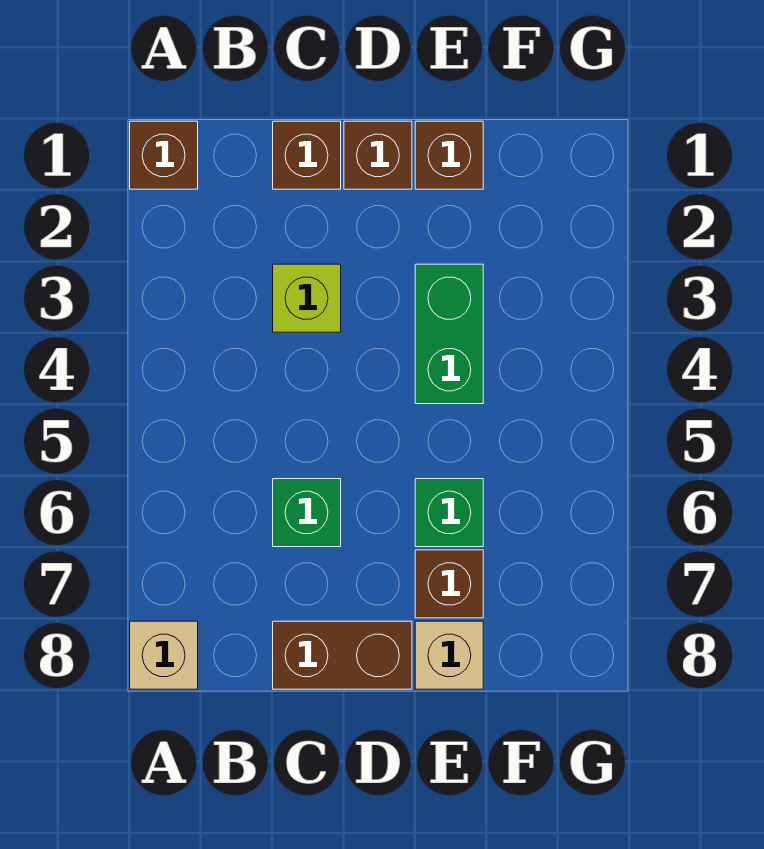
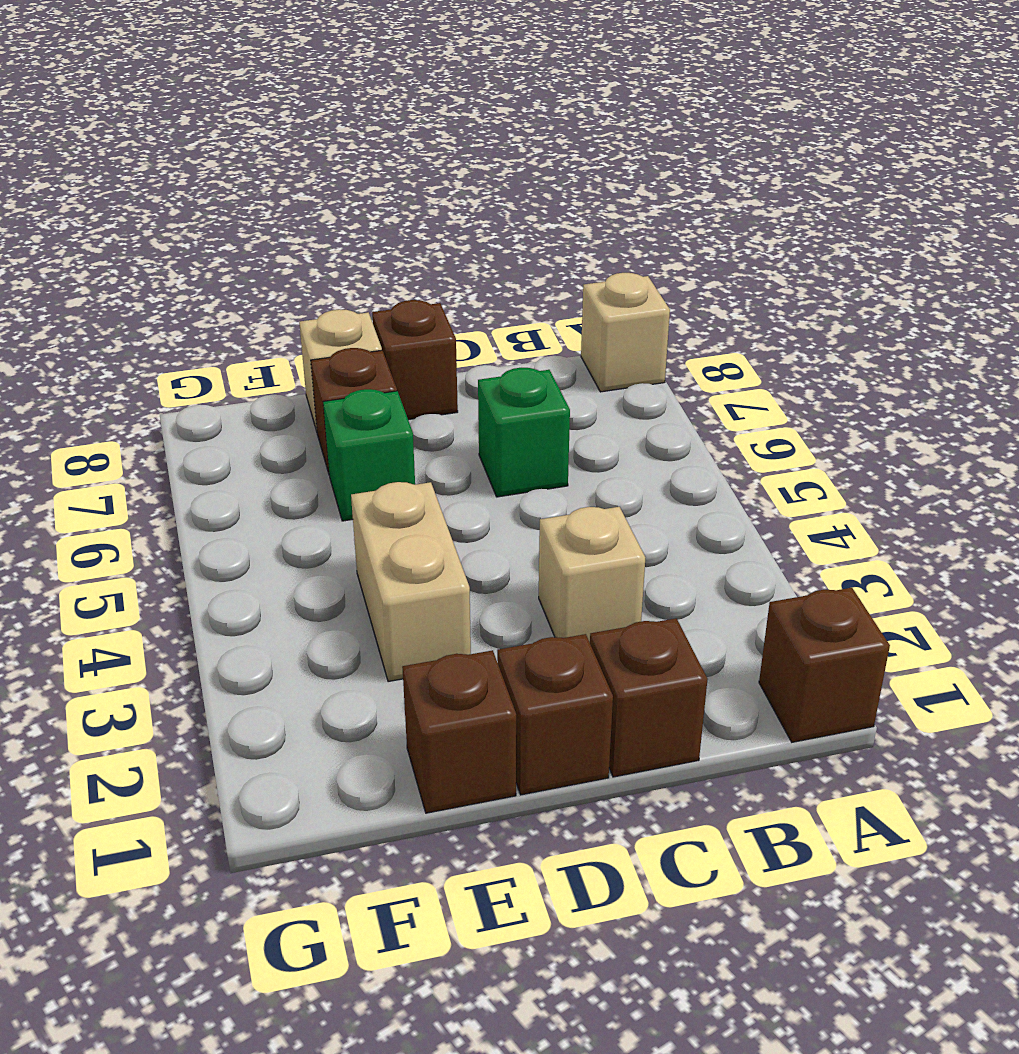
lime 1x1 brick [273,264,341,332] -> tan 1x1 brick [539,507,645,642]
brown 1x2 brick [273,621,412,689] -> brown 1x1 brick [372,300,458,420]
green 1x2 brick [415,264,483,404] -> tan 1x2 brick [351,482,471,682]

